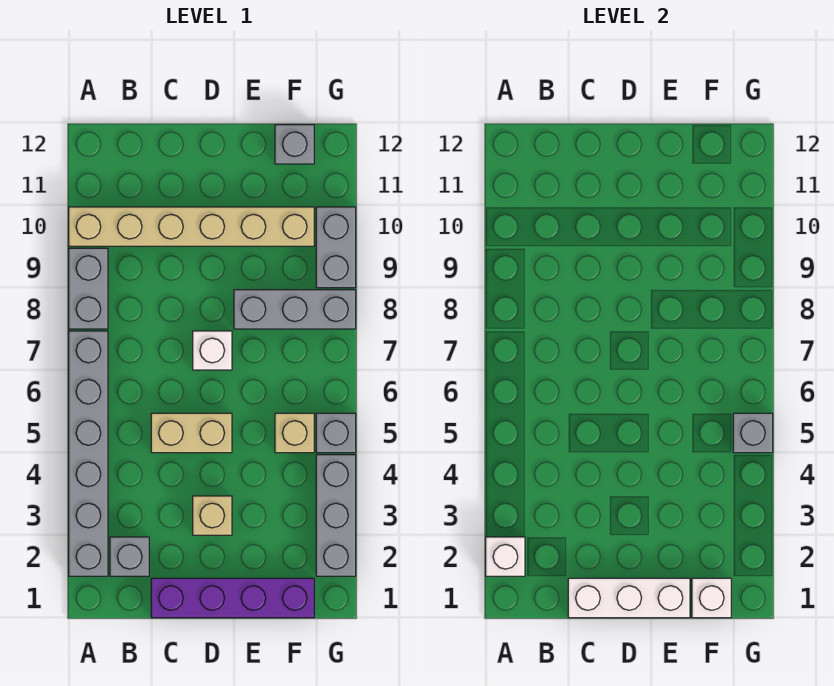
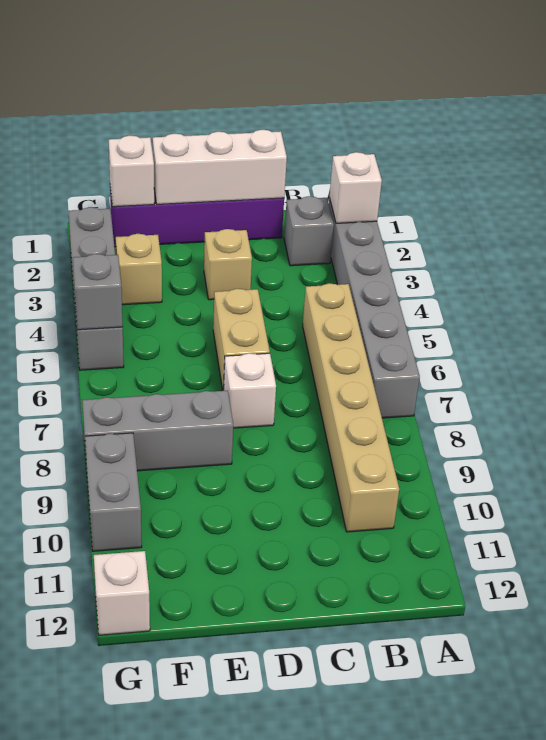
grey 1x2 brick [69,248,108,329] -> none
tan 1x6 brick [69,207,314,246] -> tan 1x6 brick turned to [303,283,399,532]
tan 1x2 brick [151,413,232,453] -> tan 1x2 brick turned to [213,289,270,390]
tan 1x1 brick [275,413,314,453] -> tan 1x1 brick moved to [116,234,162,305]
grey 1x1 brick [275,125,314,164] -> none
none -> white 1x1 brick [94,551,150,635]

